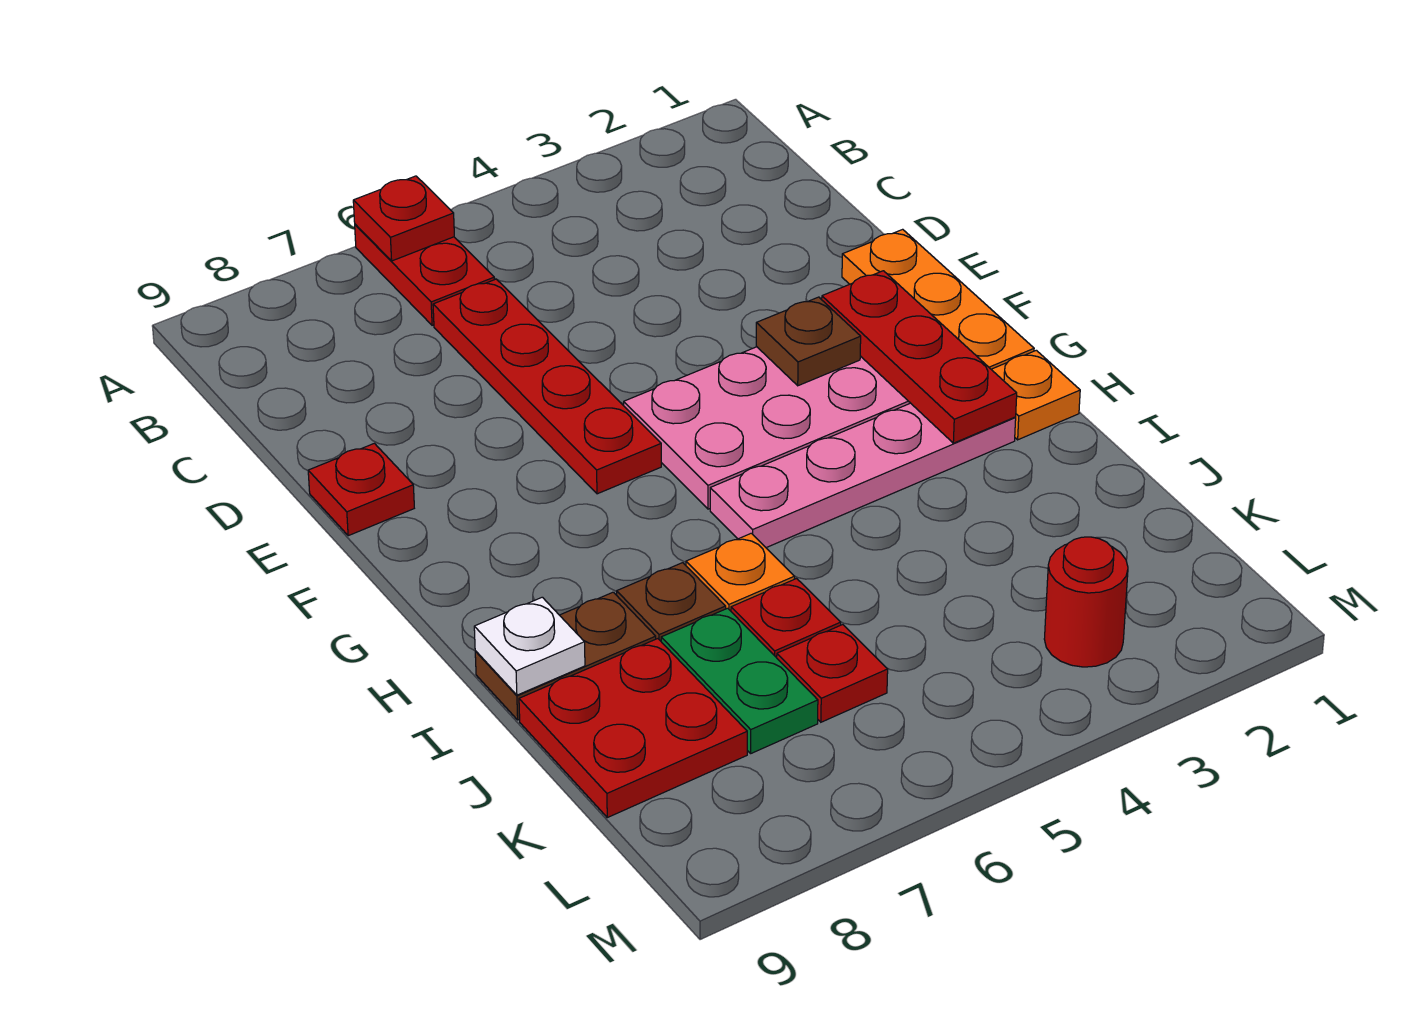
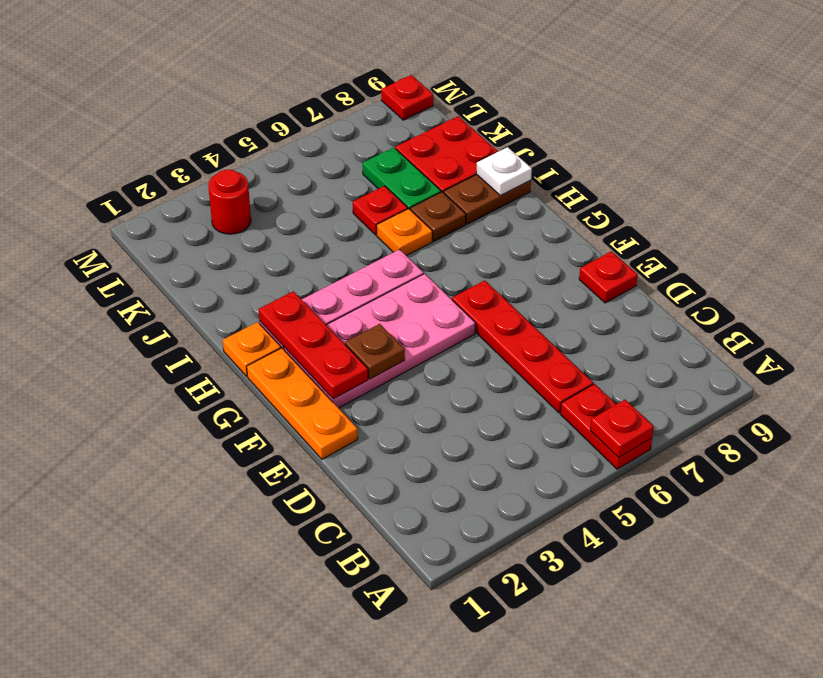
red 1x1 plate [777,625,888,722] -> red 1x1 plate moved to [381,75,433,120]

